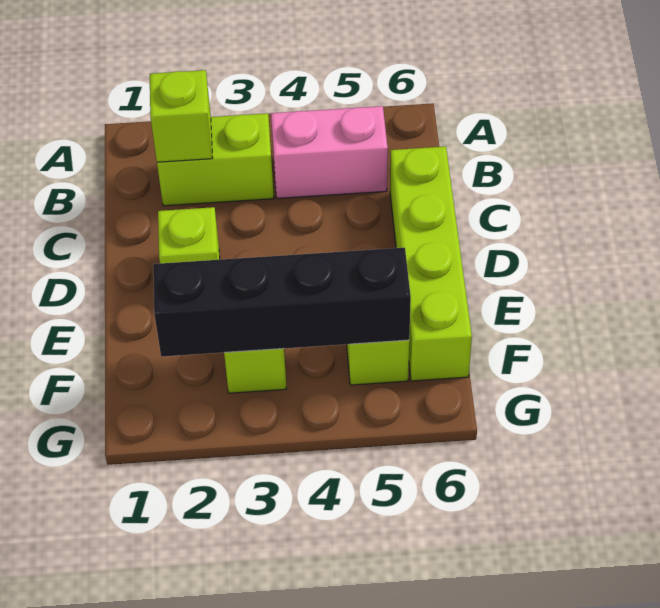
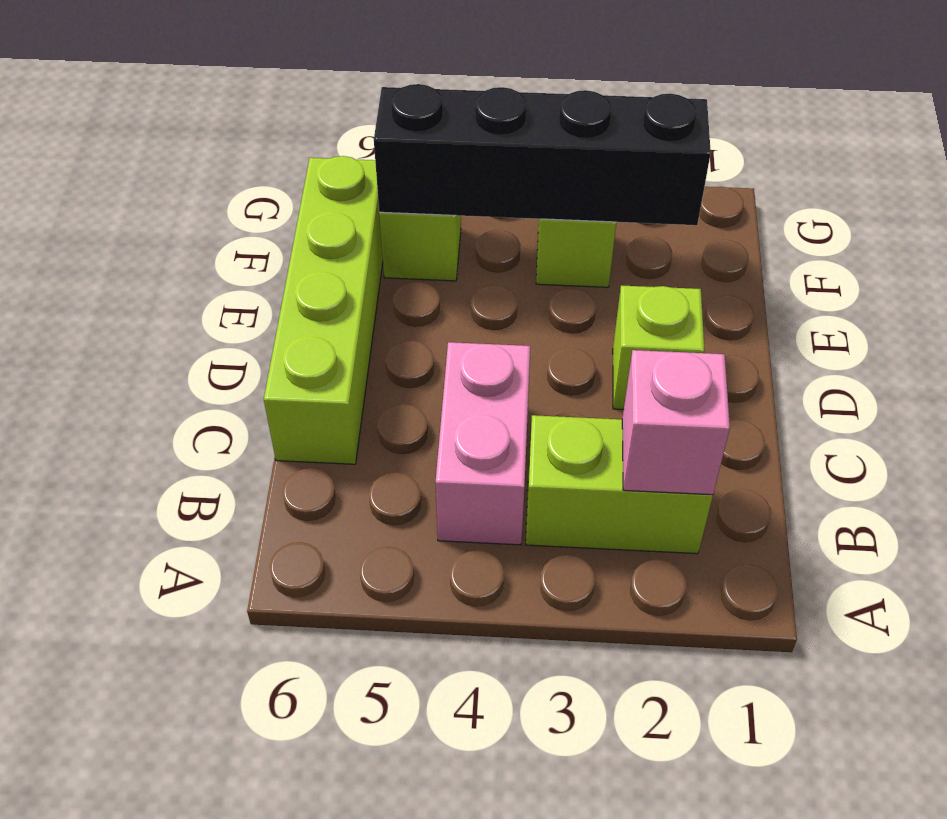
lime 1x1 brick [150,70,213,162] -> pink 1x1 brick [622,350,730,495]
pink 1x2 brick [271,106,388,198] -> pink 1x2 brick turned to [435,342,530,545]

